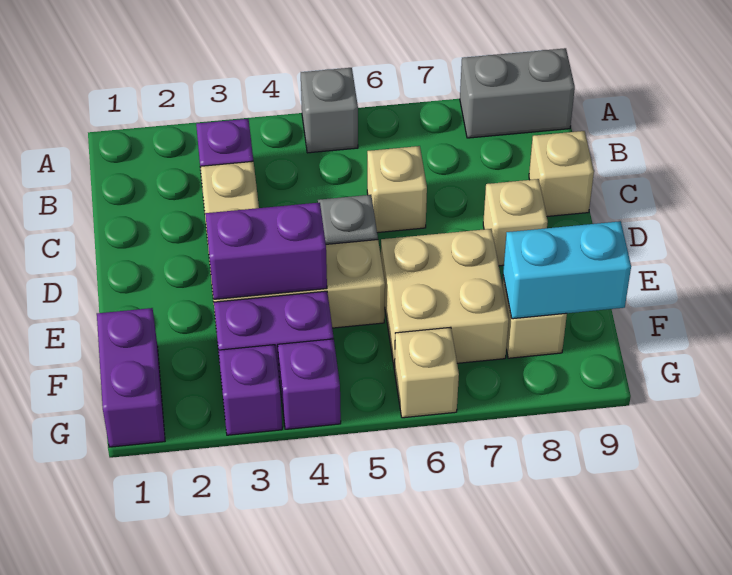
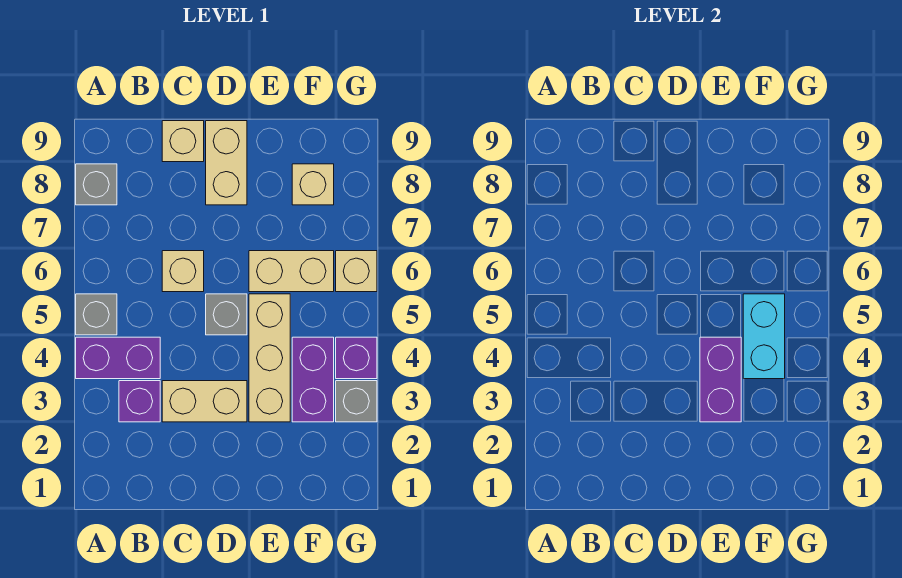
grey 1x2 brick [460,48,575,138] -> grey 1x1 brick [76,164,117,205]
tan 1x1 brick [483,179,548,266] -> tan 1x2 brick [206,121,247,205]
tan 2x2 brick [381,229,509,369] -> tan 1x2 brick [249,251,334,292]
purple 1x2 brick [97,308,165,447] -> purple 1x2 brick moved to [76,337,160,379]
cyan 1x2 brick [503,221,631,319] -> cyan 1x2 brick moved to [743,294,785,379]
purple 1x1 brick [219,345,282,435] -> grey 1x1 brick [336,381,377,422]

